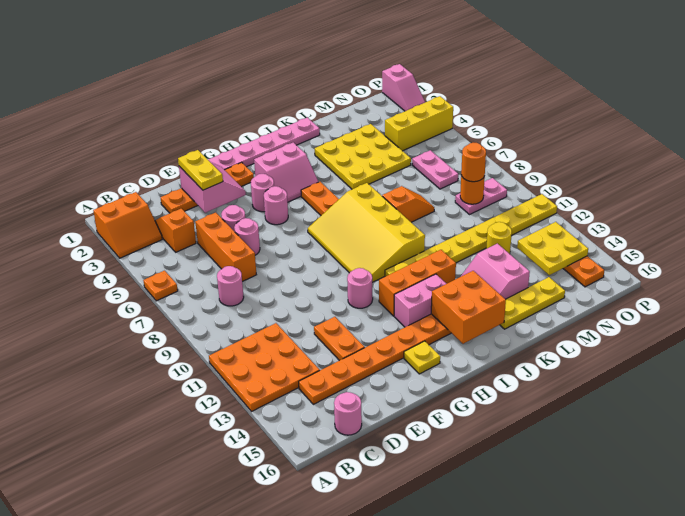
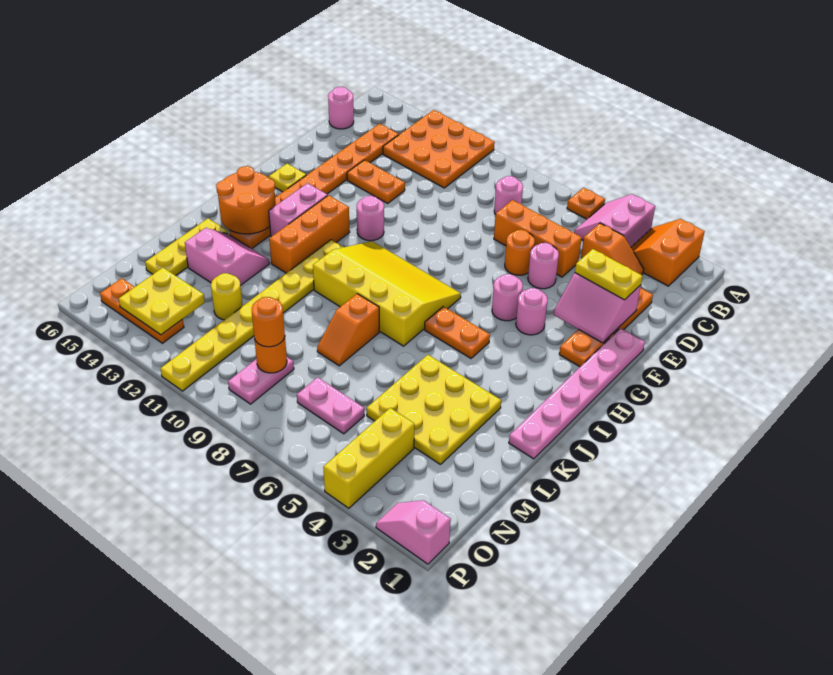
pink 1x1 round brick [234,218,260,255] -> orange 1x1 round brick [505,230,535,275]
pink 2x2 slope [254,142,319,202] -> pink 2x2 slope moved to [574,194,655,247]
orange 2x2 brick [431,271,506,344] -> orange 2x2 round brick [216,166,276,234]

